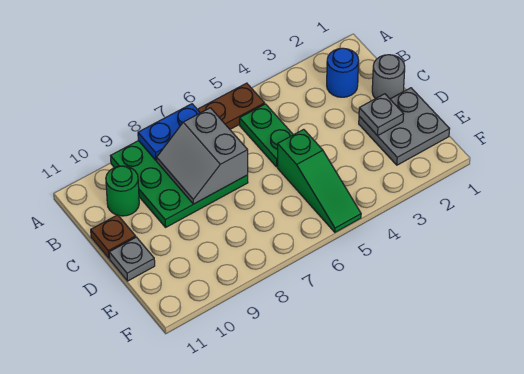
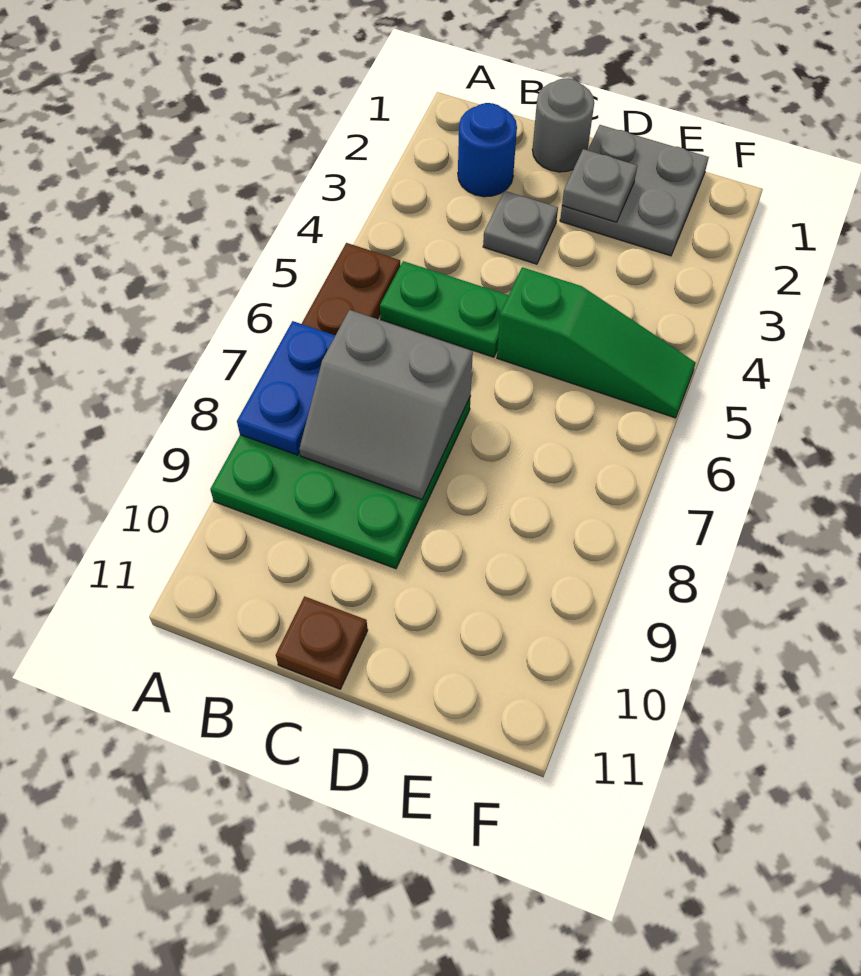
green 1x1 round brick [106,166,139,216] -> none
grey 1x1 plate [109,237,155,281] -> grey 1x1 plate moved to [483,191,558,264]

